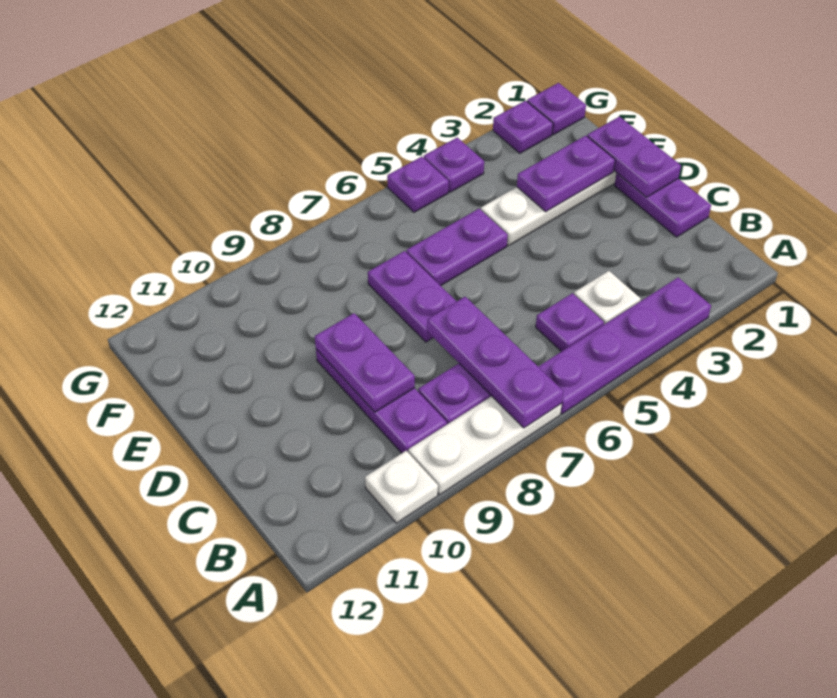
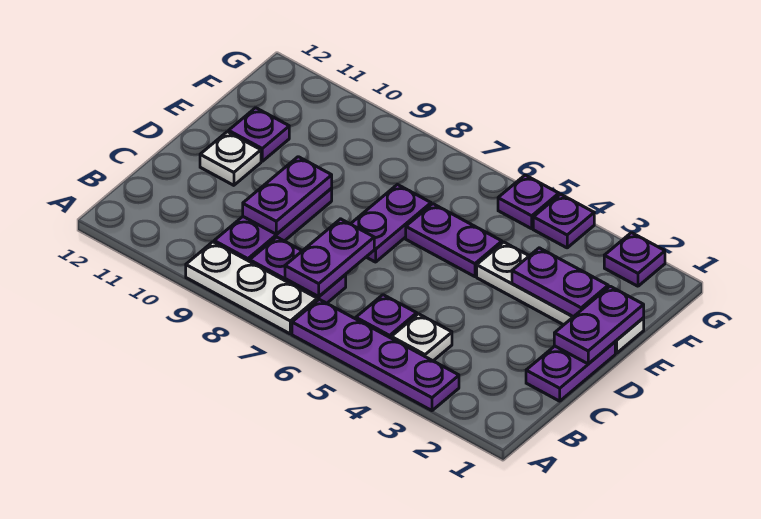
purple 1x3 plate [427,297,563,428] -> purple 1x2 plate [285,219,374,296]
white 1x1 plate [365,451,438,523] -> white 1x1 plate moved to [200,132,261,185]
purple 1x1 plate [527,83,586,135] -> purple 1x1 plate moved to [229,108,289,161]

